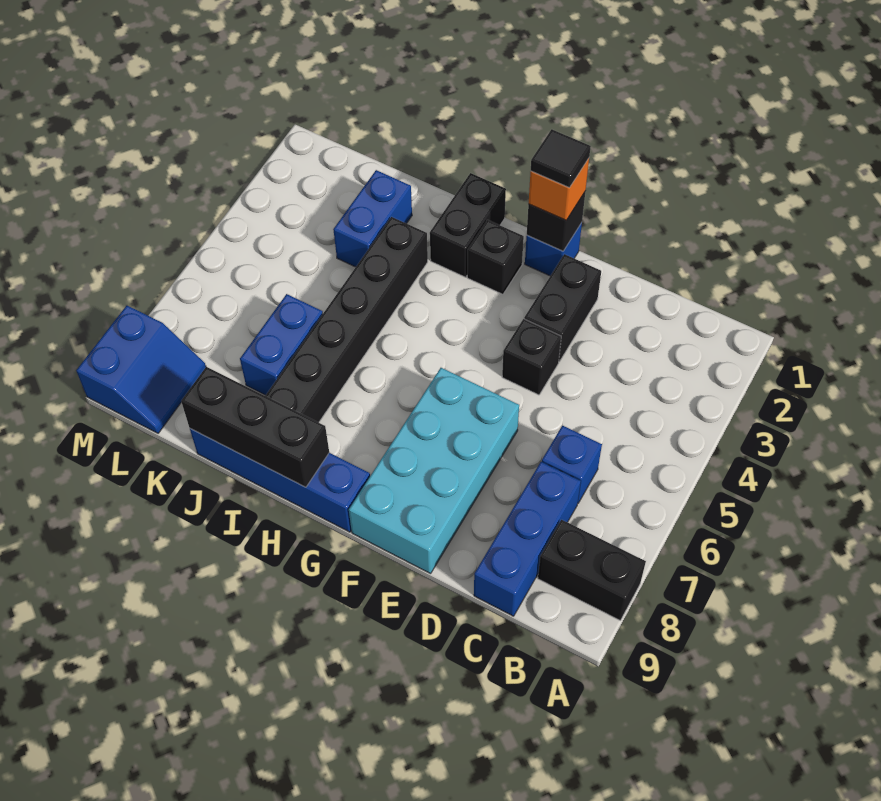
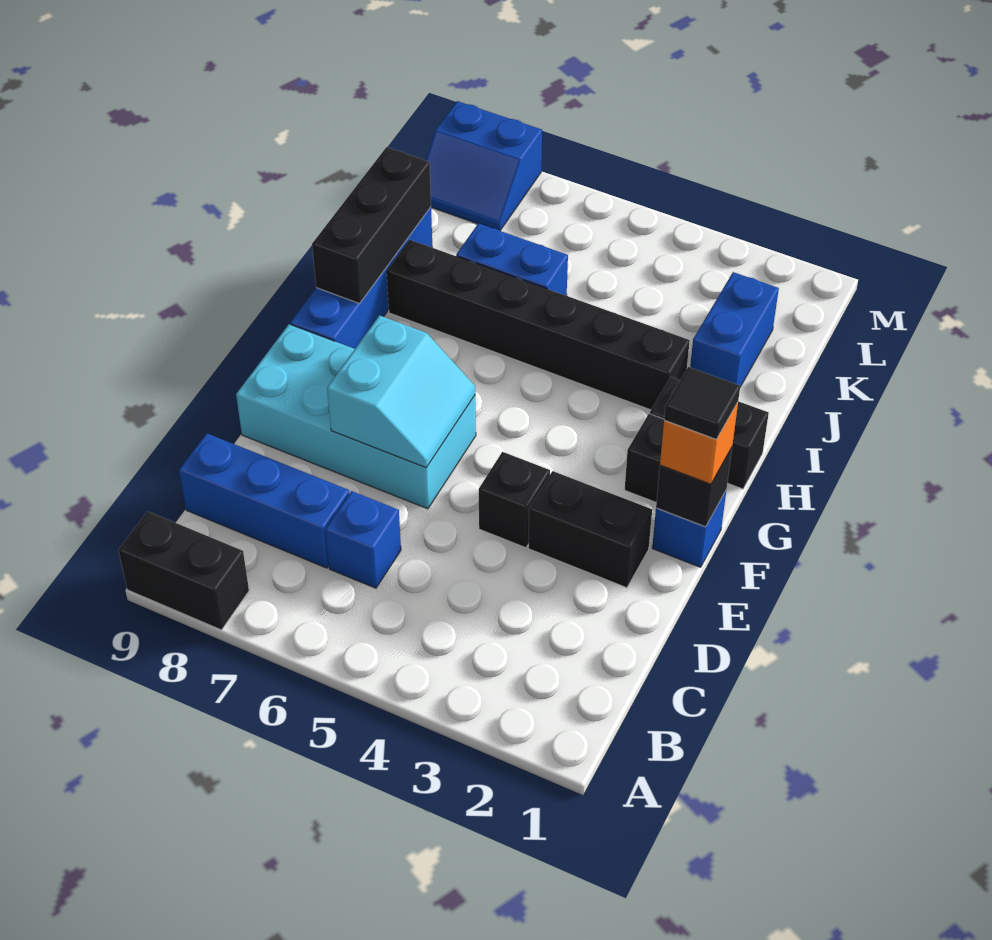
black 1x2 brick [538,520,646,620] -> black 1x2 brick turned to [118,511,249,630]
none -> cyan 2x2 slope [327,315,475,468]
blue 1x2 brick [333,170,412,267] -> blue 1x2 brick turned to [690,272,779,387]

